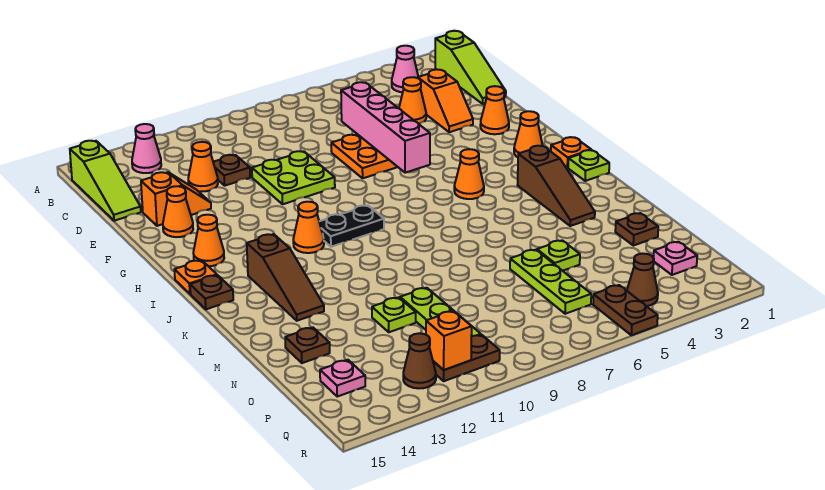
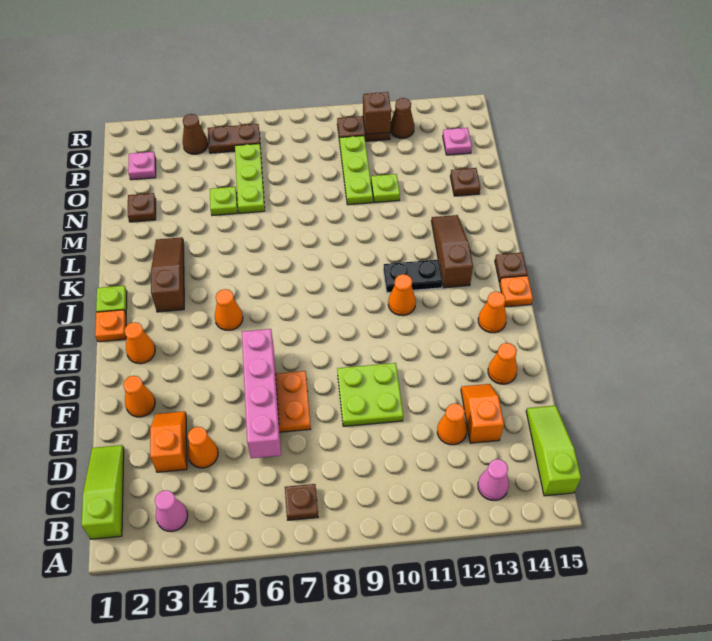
brown 1x1 plate [213,155,250,186] -> brown 1x1 plate moved to [285,484,318,520]
orange 1x2 slope [141,172,211,226] -> orange 1x2 slope turned to [461,384,504,443]
black 1x2 plate [319,205,384,247] -> black 1x2 plate moved to [383,260,442,292]
brown 1x2 plate [593,285,658,335] -> brown 1x2 plate turned to [208,124,260,153]
orange 1x1 brick [426,311,472,370] -> brown 1x1 brick [363,92,391,134]

